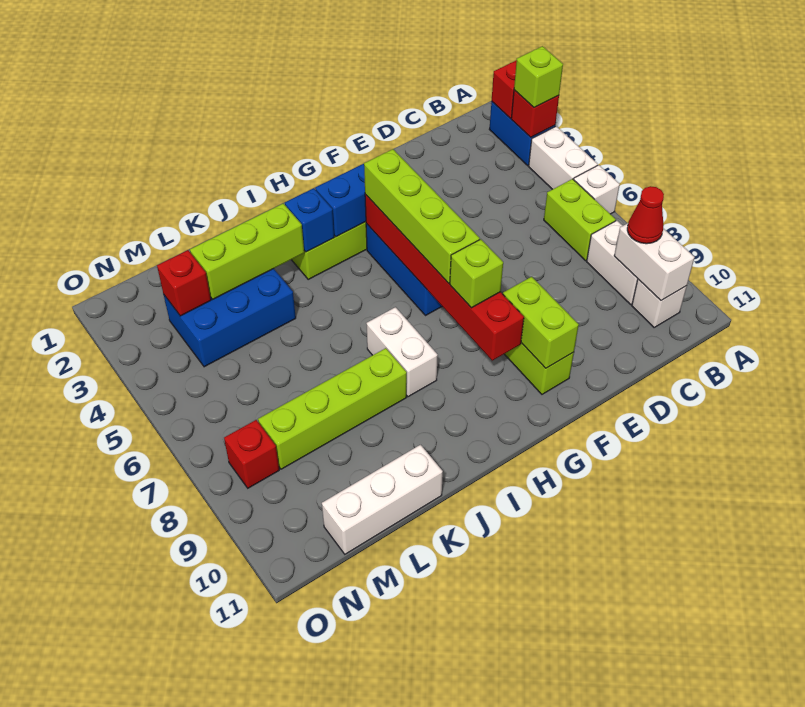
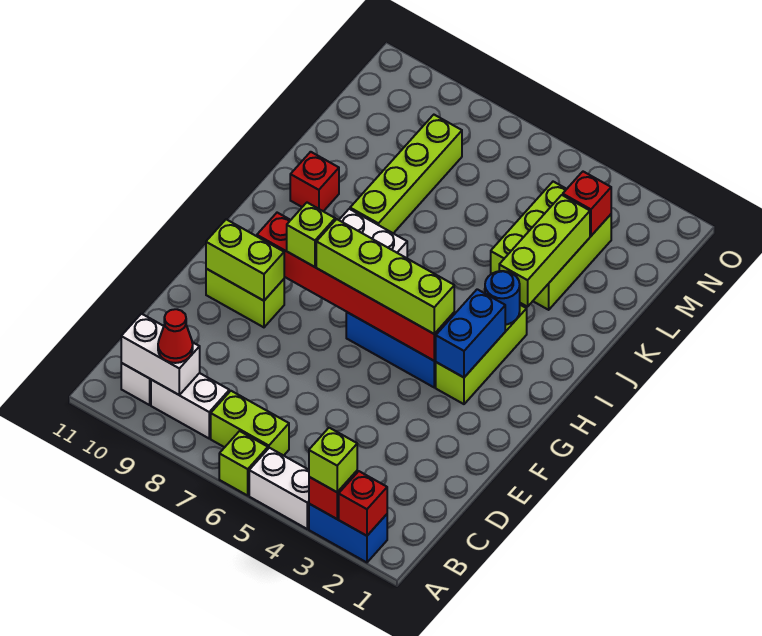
white 1x1 brick [574,165,620,214] -> lime 1x1 brick [219,431,268,495]
blue 1x1 brick [285,188,334,252] -> blue 1x1 round brick [485,271,520,325]
blue 2x3 brick [164,269,296,367] -> lime 2x3 brick [491,182,611,310]
white 1x3 brick [322,445,443,554] -> none
red 1x1 brick [224,420,279,488] -> red 1x1 brick moved to [290,152,339,211]

